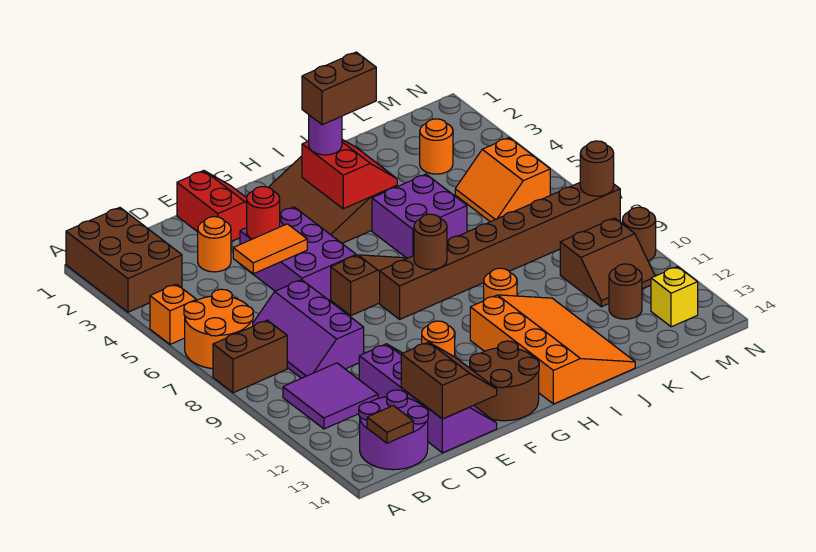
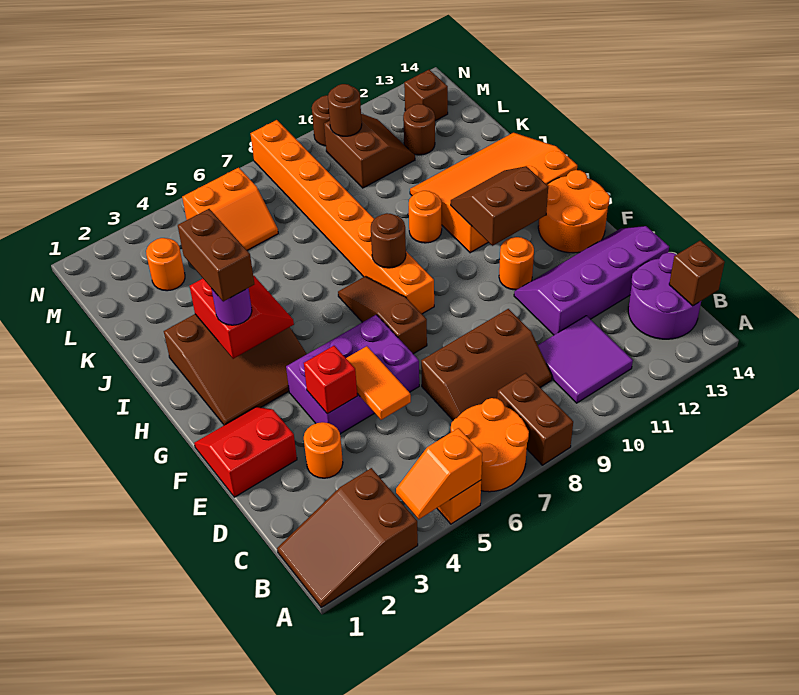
brown 2x3 brick [66,208,182,312] -> brown 2x3 slope [277,468,418,608]
none -> orange 1x2 slope [396,428,482,519]
brown 1x1 tile [367,406,413,443] -> brown 1x1 brick [669,240,725,306]
purple 2x3 slope [253,280,364,378] -> brown 2x3 slope [421,309,552,420]
brown 2x2 slope [401,342,497,419] -> brown 2x2 slope moved to [451,166,548,246]
red 1x1 round brick [247,187,280,239] -> red 1x1 brick [304,346,357,414]
brown 2x2 round brick [470,341,539,421] -> orange 2x2 round brick [538,170,610,253]
brown 1x8 brick [380,183,620,319] -> orange 1x8 brick [251,120,434,314]
red 2x2 slope [302,140,397,209] -> red 2x2 slope turned to [190,276,294,359]
purple 2x2 brick [372,174,467,258] -> none
yellow 1x1 brick [651,267,698,327] -> brown 1x1 brick [404,70,448,121]
brown 1x1 round brick [580,141,614,196] -> brown 1x1 round brick moved to [328,84,362,136]

